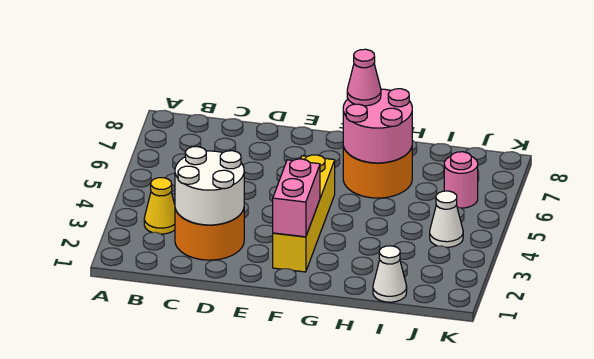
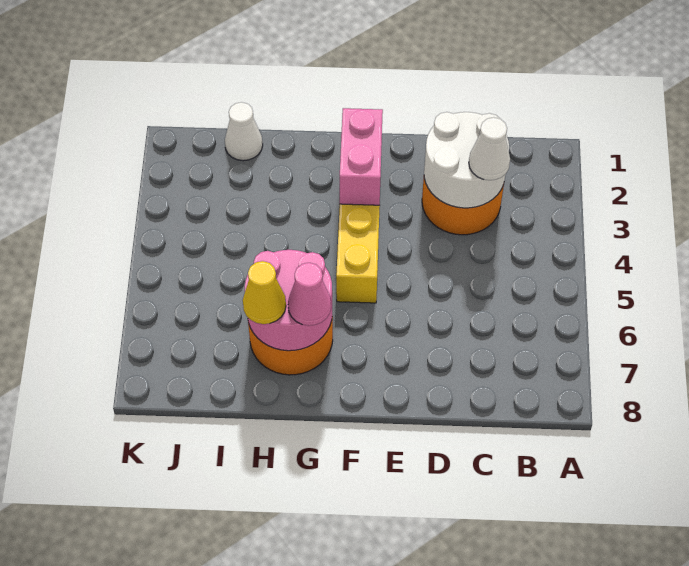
yellow 1x1 cone [144,178,175,234] -> yellow 1x1 cone moved to [243,261,286,324]
white 1x1 cone [430,191,463,247] -> white 1x1 cone moved to [469,117,510,180]
pink 1x1 round brick [444,152,478,208] -> none

